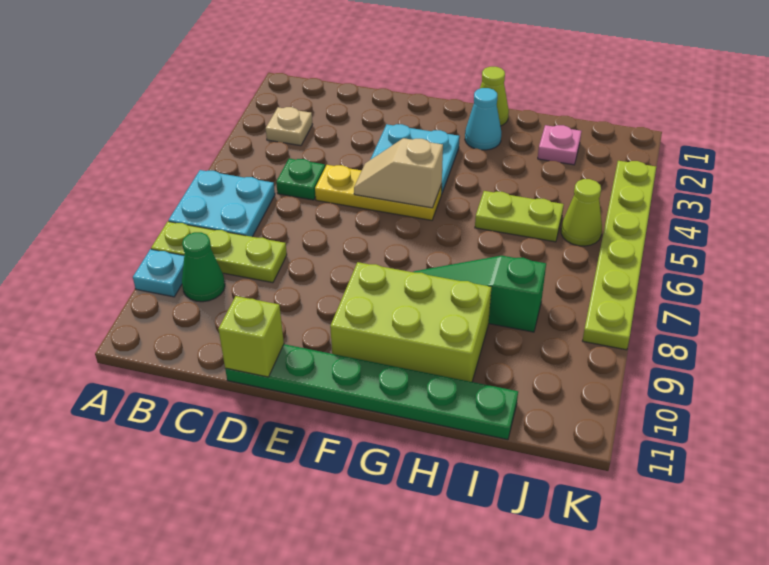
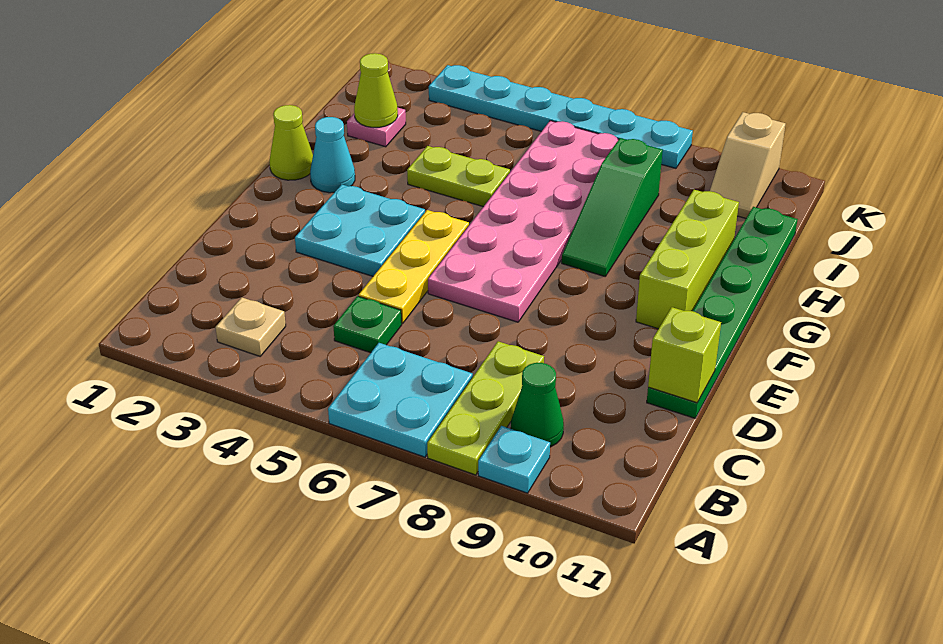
tan 1x2 slope [354,138,443,208] -> tan 1x2 slope moved to [710,112,785,218]
none -> pink 2x6 plate [428,121,619,322]
lime 2x3 brick [330,262,491,382] -> lime 1x3 brick [636,190,739,329]
lime 1x2 plate [475,191,564,242] -> lime 1x2 plate turned to [407,146,510,207]
lime 1x1 cone [561,179,602,246] -> lime 1x1 cone moved to [354,53,398,127]
lime 1x6 plate [583,161,656,350] -> cyan 1x6 plate [429,65,693,168]

